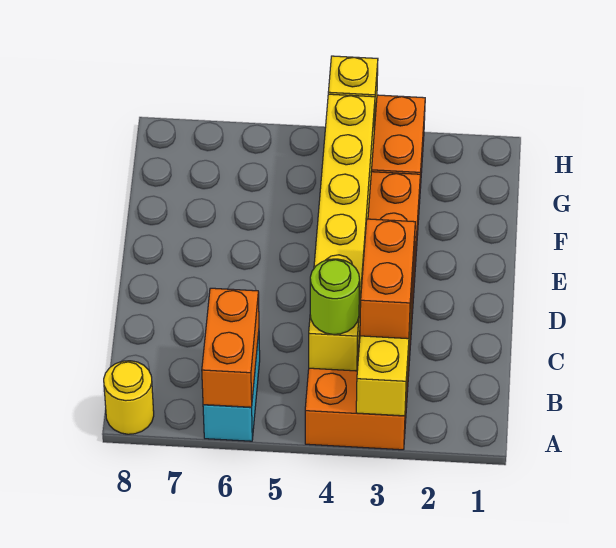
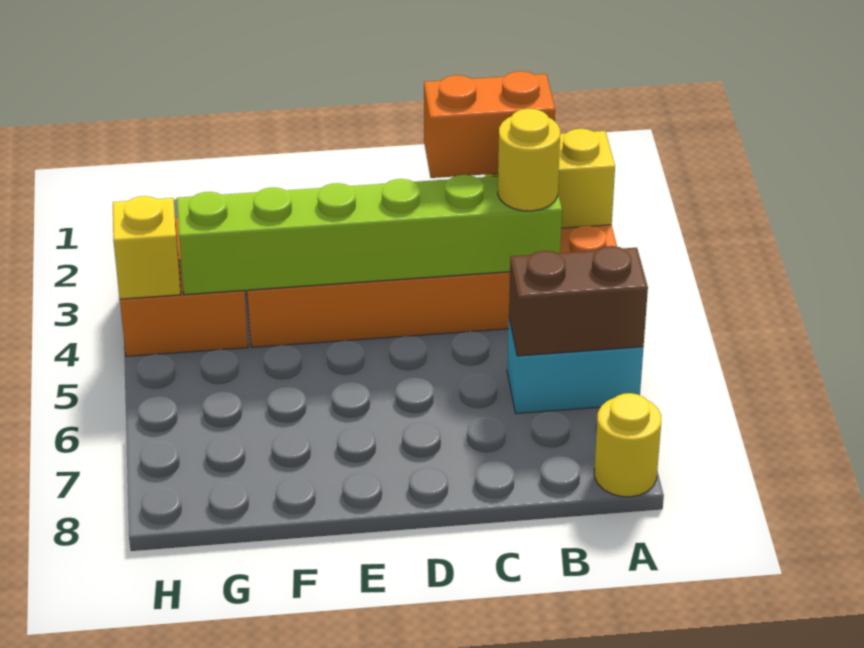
orange 1x2 brick [202,288,259,407] -> brown 1x2 brick [509,246,648,356]
yellow 1x6 brick [309,94,375,371] -> lime 1x6 brick [177,175,562,295]
lime 1x1 round brick [310,259,360,334] -> yellow 1x1 round brick [498,109,560,211]

